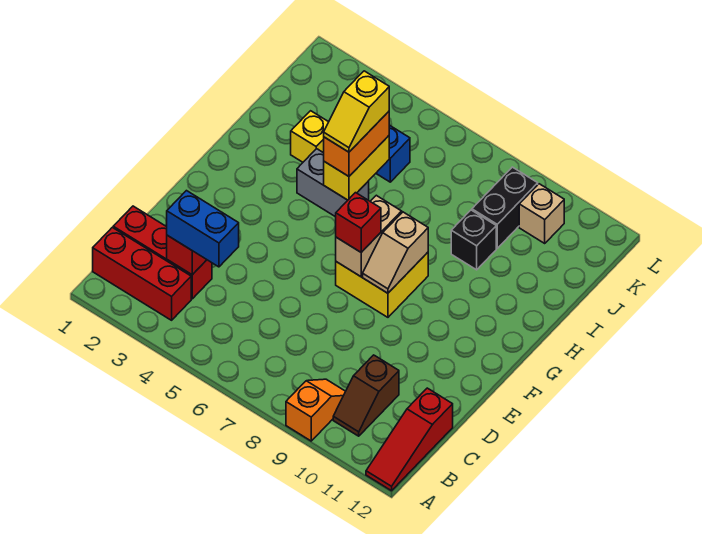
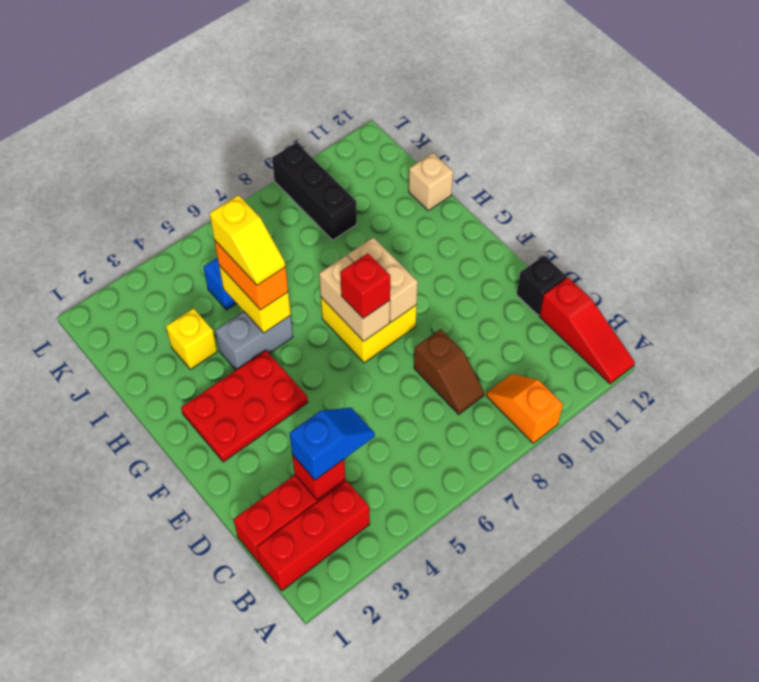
brown 1x2 slope [333,355,399,436] -> brown 1x2 slope moved to [414,329,484,414]
blue 1x2 brick [167,191,239,267] -> blue 1x2 slope [289,408,375,480]
none -> red 2x3 plate [181,350,308,462]
tan 1x2 slope [363,212,428,293] -> tan 1x2 brick [347,237,418,322]
black 1x1 brick [451,210,496,270] -> black 1x1 brick moved to [517,256,566,315]
black 1x2 brick [472,167,538,248] -> black 1x3 brick [272,143,357,240]
tan 1x1 brick [519,184,564,243] -> tan 1x1 brick moved to [409,153,453,211]

